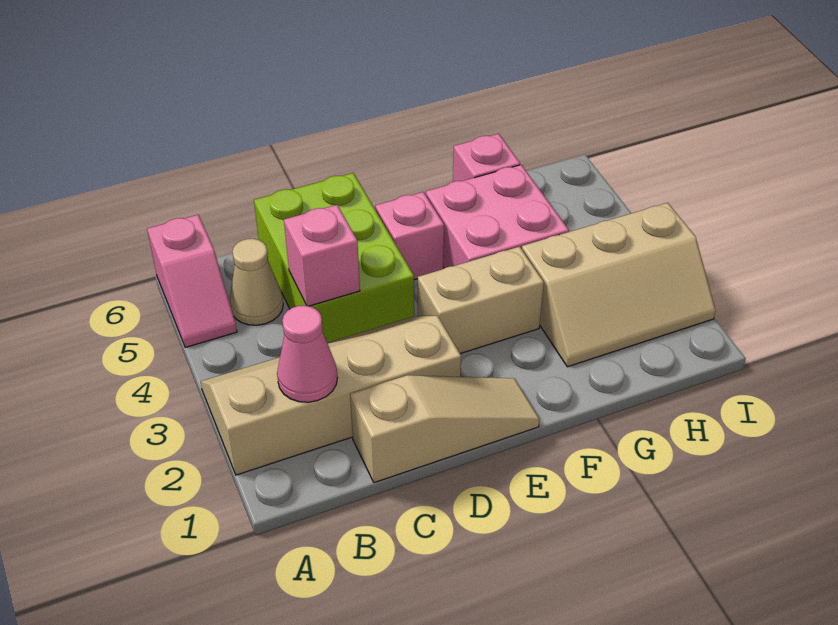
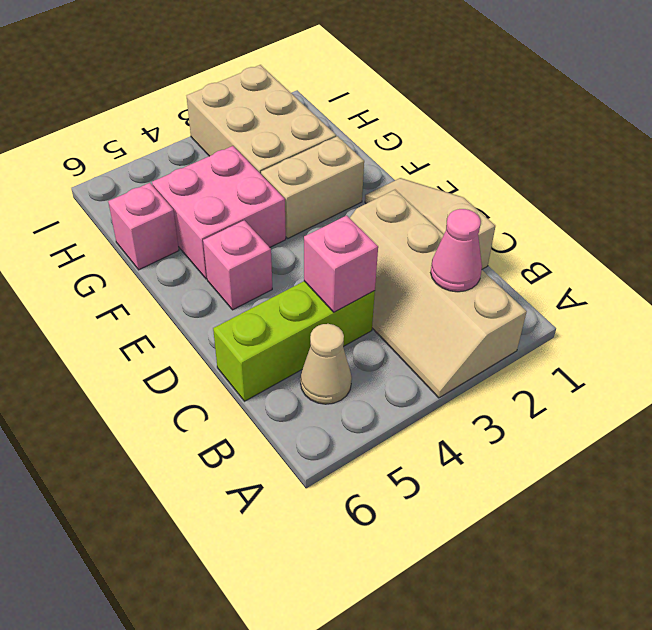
pink 1x2 slope [147,215,237,347] -> none
lime 2x3 brick [254,173,414,343] -> lime 1x3 brick [213,281,375,401]
tan 1x2 brick [418,247,544,354] -> tan 1x2 brick turned to [261,136,364,238]
tan 2x3 slope [522,203,716,367] -> tan 2x3 brick [187,65,336,174]

